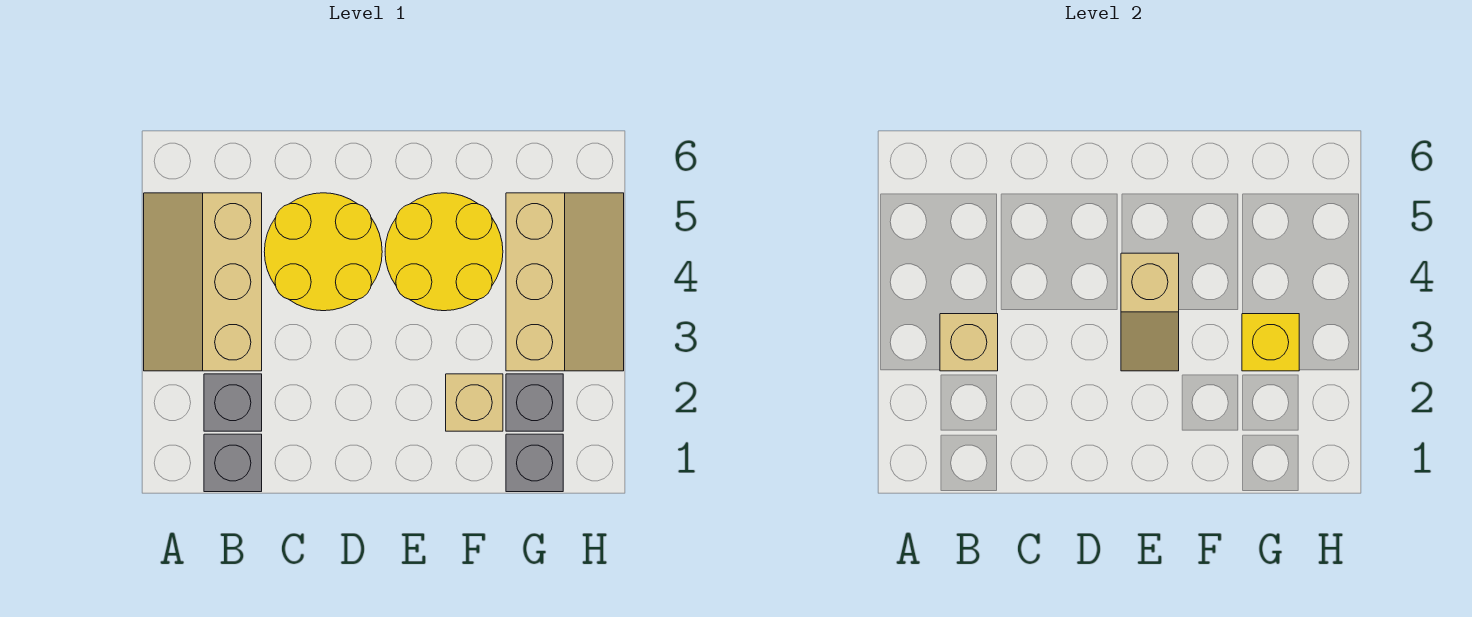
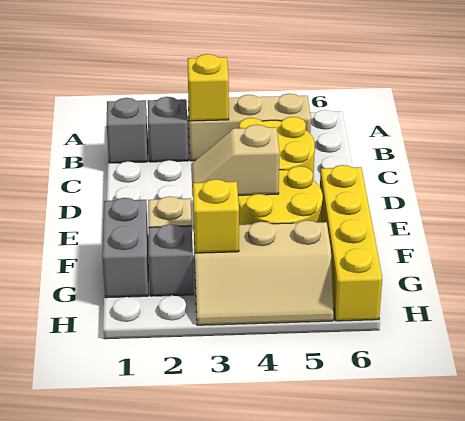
tan 1x1 brick [940,314,998,371] -> yellow 1x1 brick [188,54,229,121]
none -> yellow 1x4 brick [320,165,382,321]
grey 1x1 brick [506,434,563,492] -> grey 1x2 brick [102,198,148,298]

